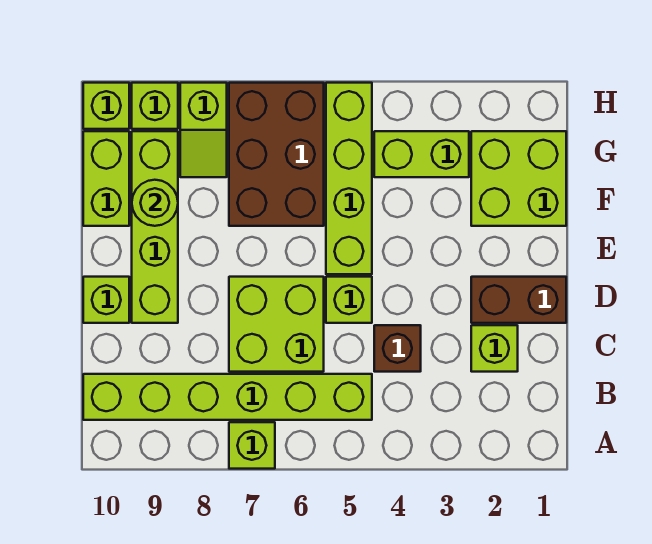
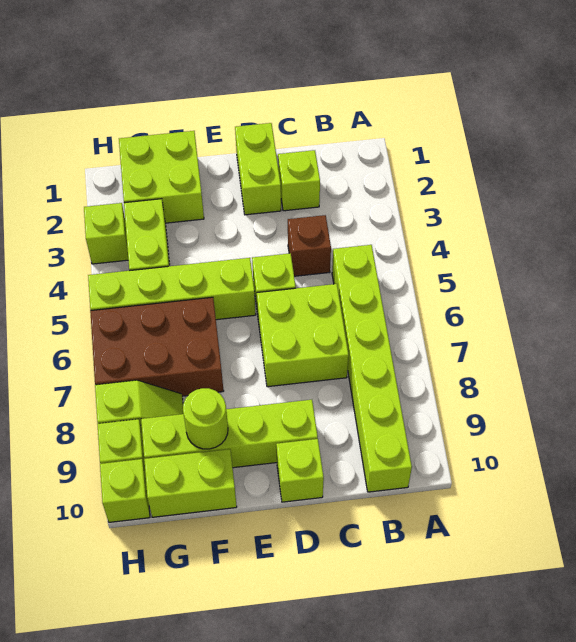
lime 1x1 brick [229,422,275,469] -> lime 1x1 brick moved to [84,203,128,264]
brown 1x2 brick [471,277,566,323] -> lime 1x2 brick [235,123,281,215]

